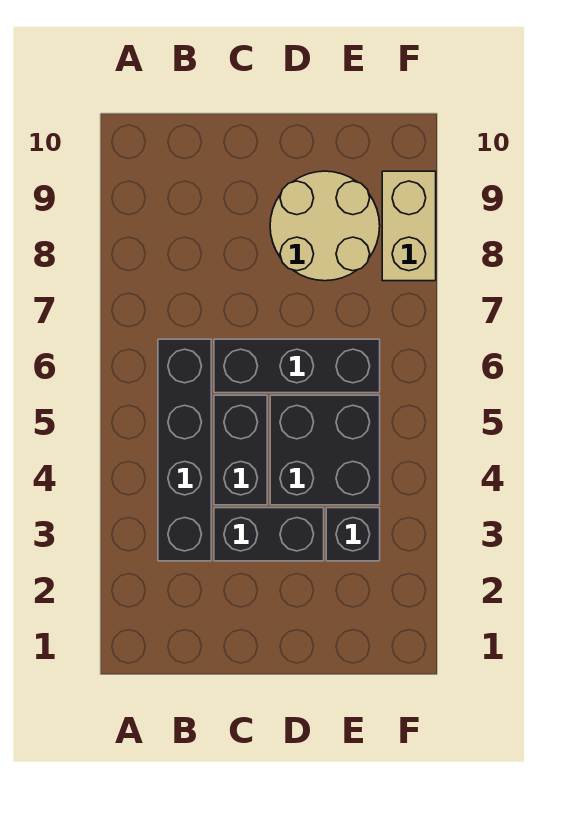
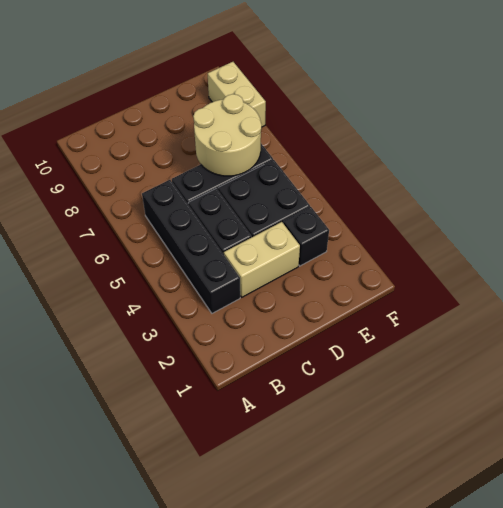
black 1x2 brick [214,508,324,561] -> tan 1x2 brick [224,222,300,297]
tan 2x2 round brick [270,171,380,281] -> tan 2x2 round brick moved to [193,94,262,176]

